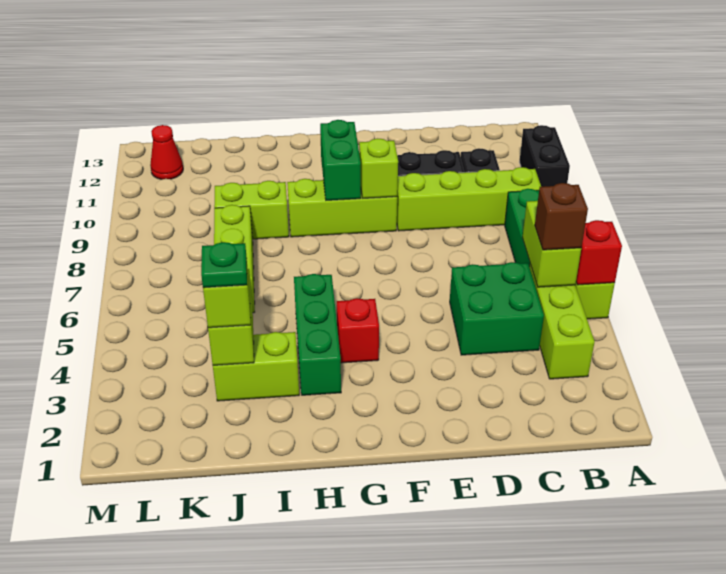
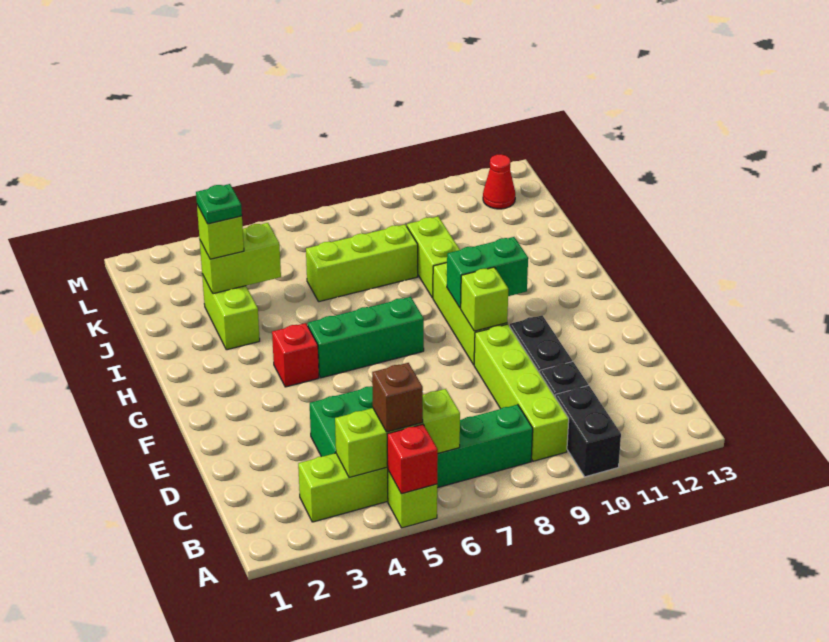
black 1x2 brick [519,125,570,187] -> black 1x2 brick turned to [555,386,621,477]
lime 1x2 brick [522,201,581,287] -> lime 1x3 brick [335,389,460,478]
green 1x3 brick [294,274,341,395] -> green 1x3 brick moved to [308,297,424,378]

